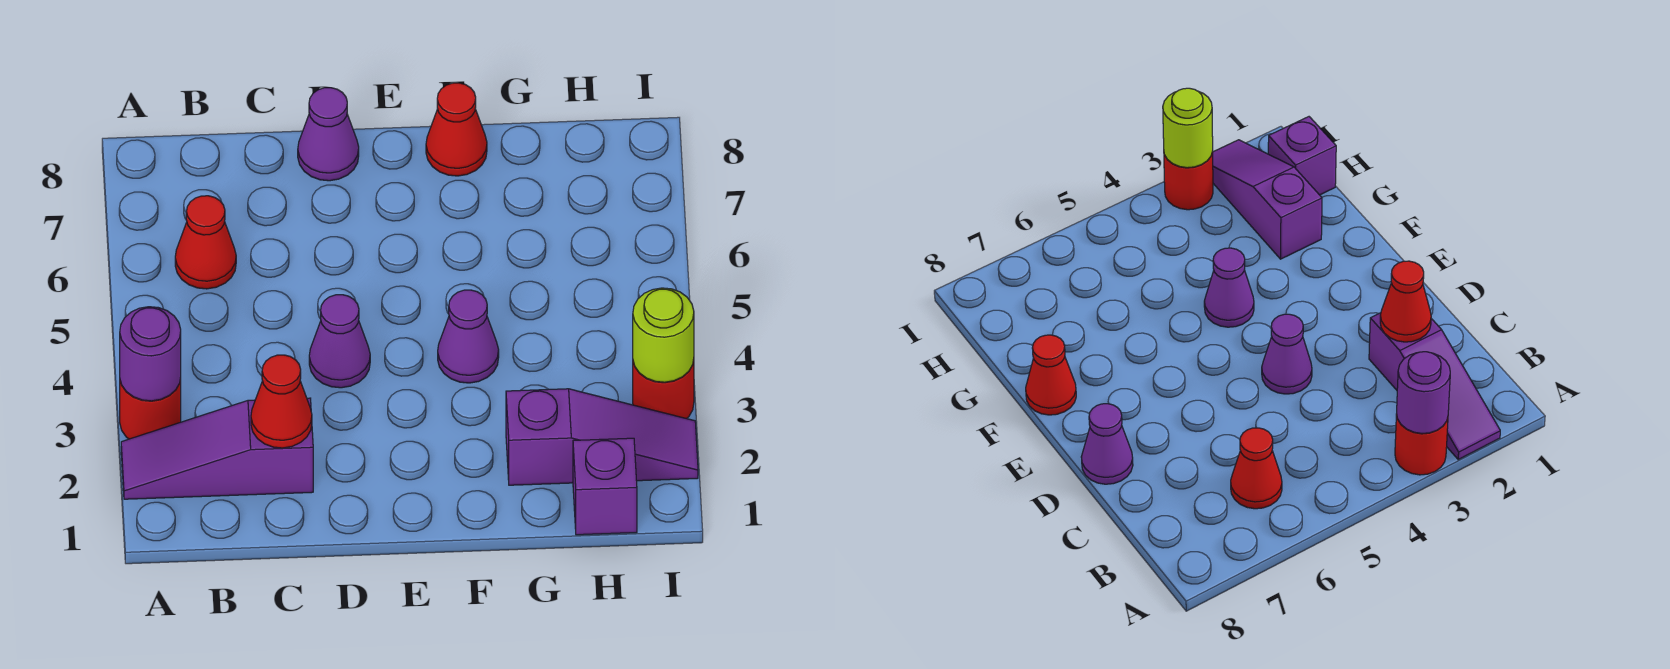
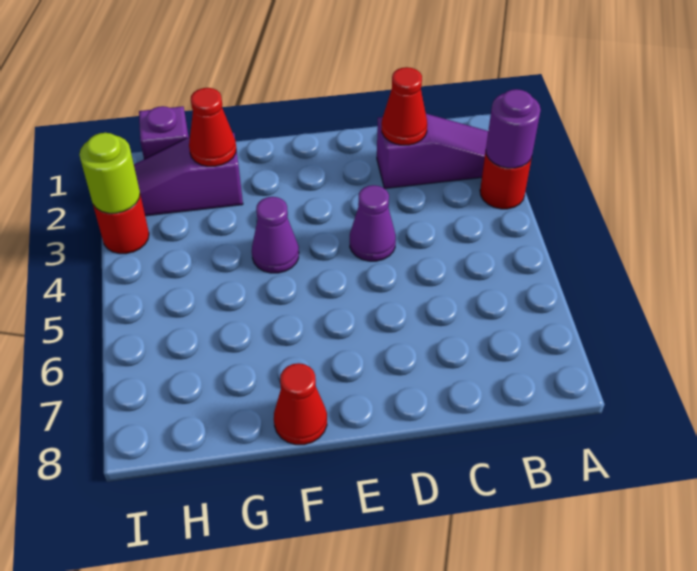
red 1x1 cone [175,196,236,289] -> red 1x1 cone moved to [189,88,236,166]
purple 1x1 cone [298,88,359,181] -> none

